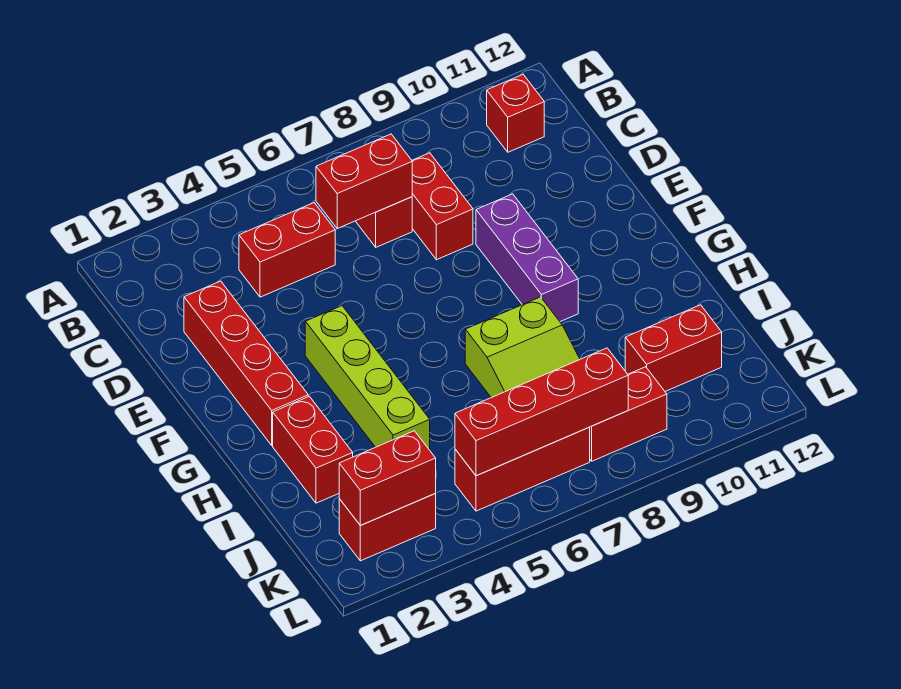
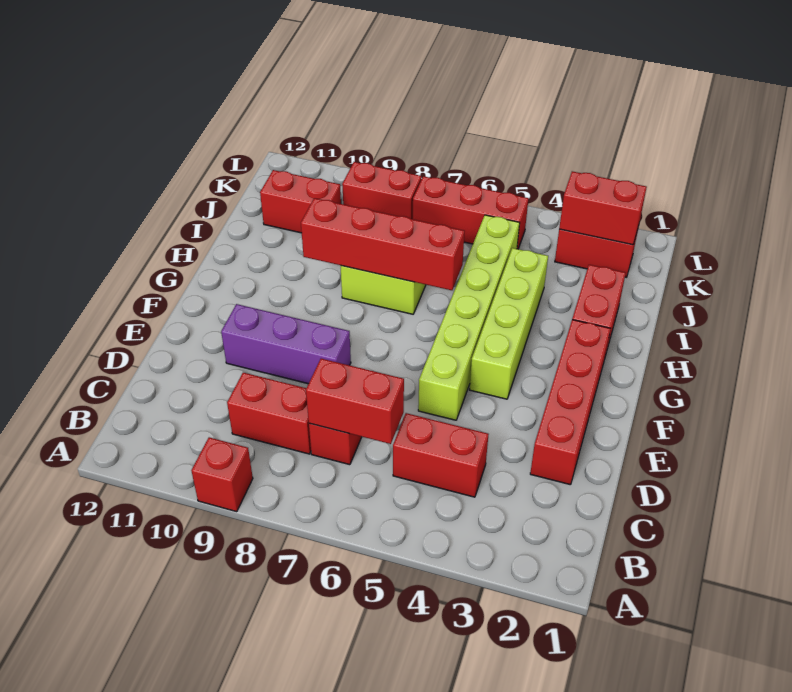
red 1x1 brick [487,75,544,152] -> red 1x1 brick moved to [191,437,253,512]
red 1x2 brick [412,153,473,260] -> red 1x2 brick turned to [227,373,311,454]
none -> lime 1x6 brick [418,215,520,420]
purple 1x3 brick [476,194,578,322] -> purple 1x3 brick turned to [221,304,351,384]
red 1x4 brick [455,348,628,476] -> red 1x4 brick moved to [301,198,464,290]

